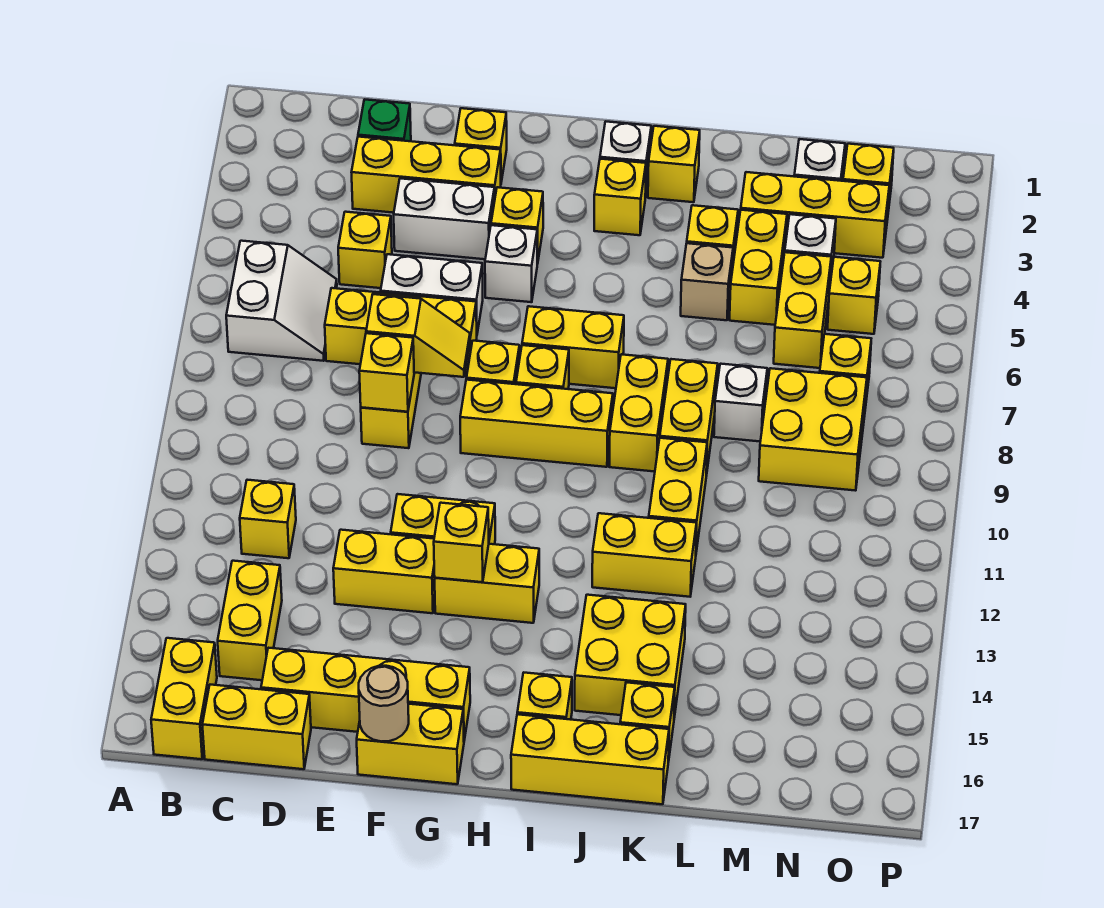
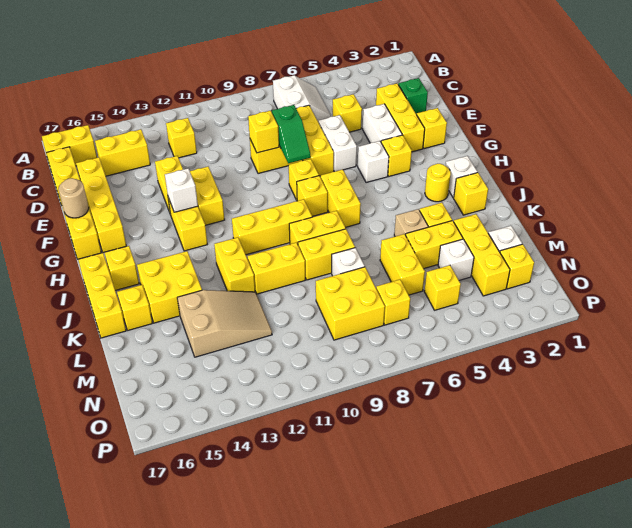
white 2x2 slope [226,241,337,361] -> white 2x2 slope turned to [273,75,331,122]
yellow 1x2 slope [366,294,470,377] -> green 1x2 slope [272,105,311,163]
yellow 1x3 brick [460,380,613,467] -> yellow 1x3 brick turned to [232,199,312,255]
yellow 1x1 brick [434,503,489,582] -> white 1x1 brick [165,169,198,212]
yellow 1x1 brick [594,159,646,235] -> yellow 1x1 round brick [425,164,451,202]
none -> tan 2x3 slope [177,290,272,357]
yellow 1x2 brick [774,252,831,368] -> yellow 1x2 brick turned to [380,234,425,295]

